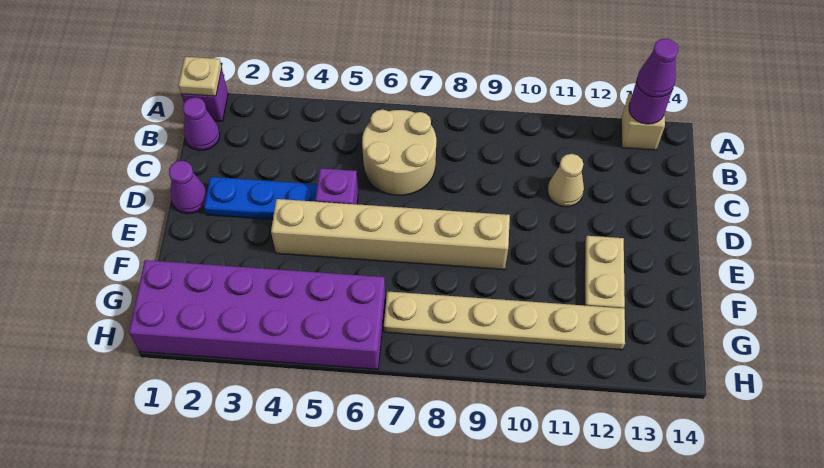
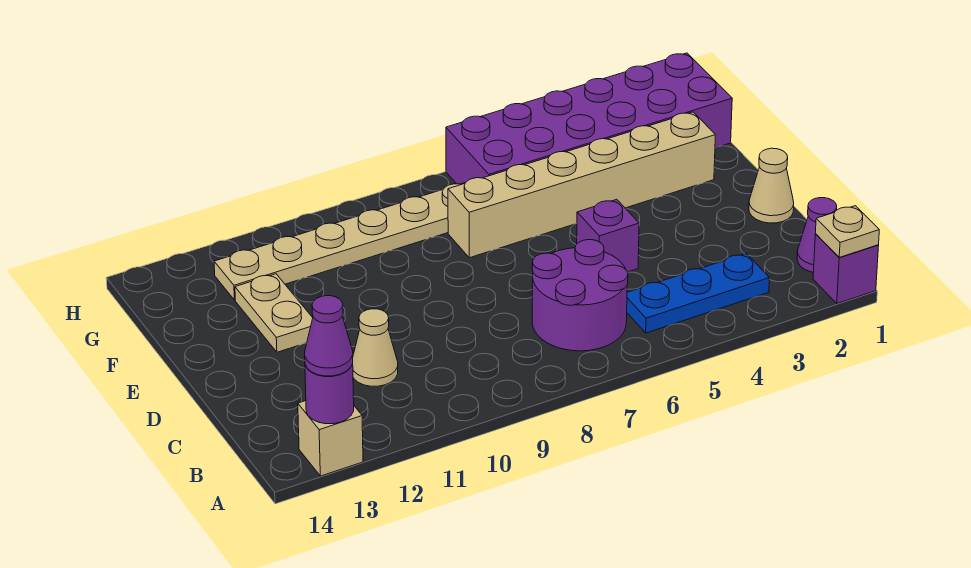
tan 2x2 round brick [362,110,436,195] -> purple 2x2 round brick [532,240,628,351]
purple 1x1 cone [169,161,207,214] -> tan 1x1 cone [749,148,794,223]
blue 1x3 plate [204,177,318,220] -> blue 1x3 plate moved to [627,254,769,333]
tan 1x6 brick [271,199,510,270] -> tan 1x6 brick moved to [448,112,715,258]

